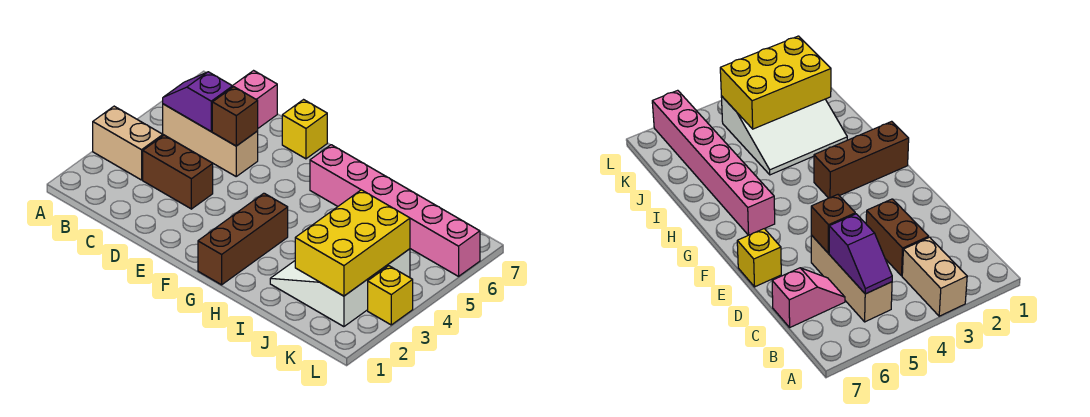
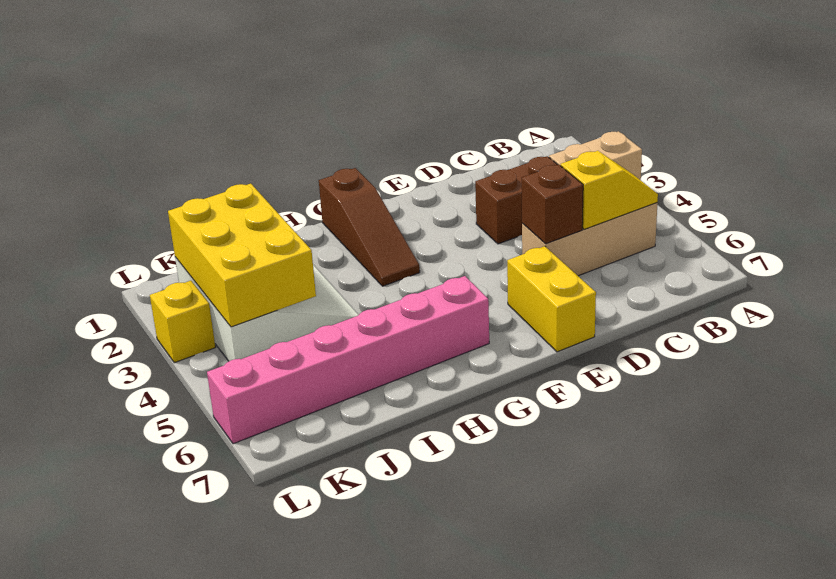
purple 1x2 slope [163,72,233,131] -> yellow 1x2 slope [561,151,658,229]
pink 1x2 slope [233,71,277,128] -> none
yellow 1x1 brick [282,100,327,159] -> yellow 1x2 brick [507,246,596,352]
brown 1x3 brick [198,193,288,285] -> brown 1x3 slope [319,168,420,286]

